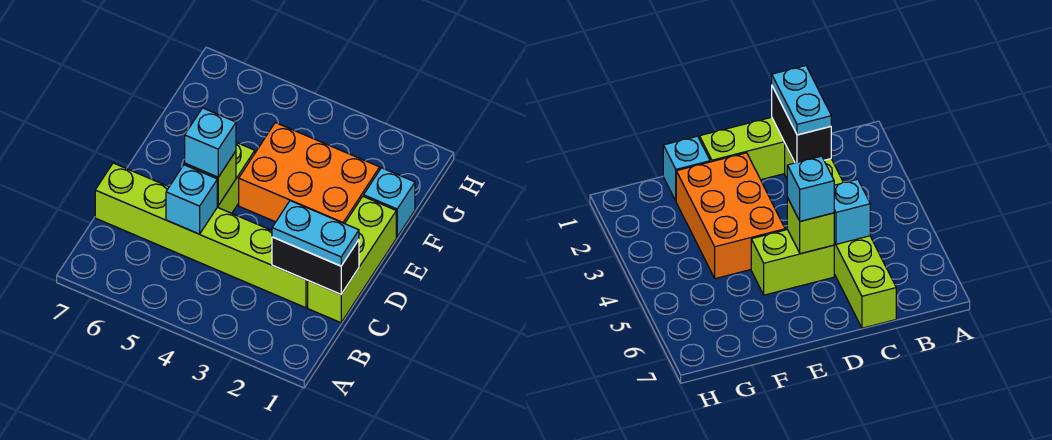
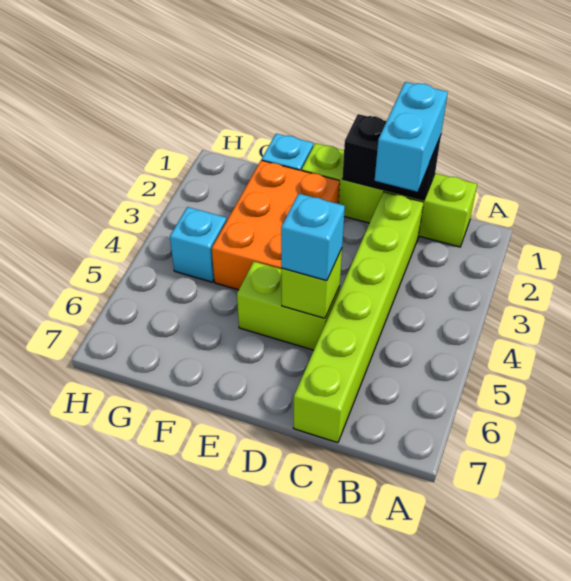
lime 1x3 brick [308,196,396,323] -> lime 1x4 brick [302,143,477,247]
black 1x2 brick [272,237,359,294] -> black 1x2 brick turned to [342,114,441,200]
cyan 1x2 plate [272,201,359,266] -> cyan 1x2 brick [375,82,448,192]
cyan 1x1 brick [166,165,218,234] -> cyan 1x1 brick moved to [170,207,227,282]

